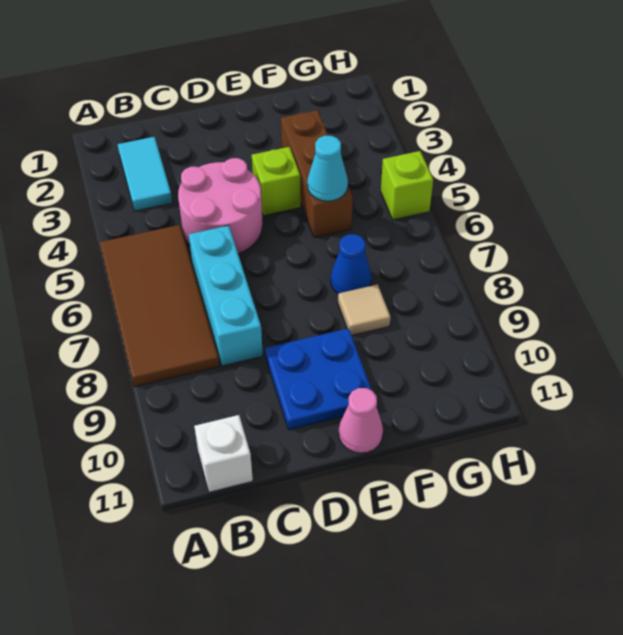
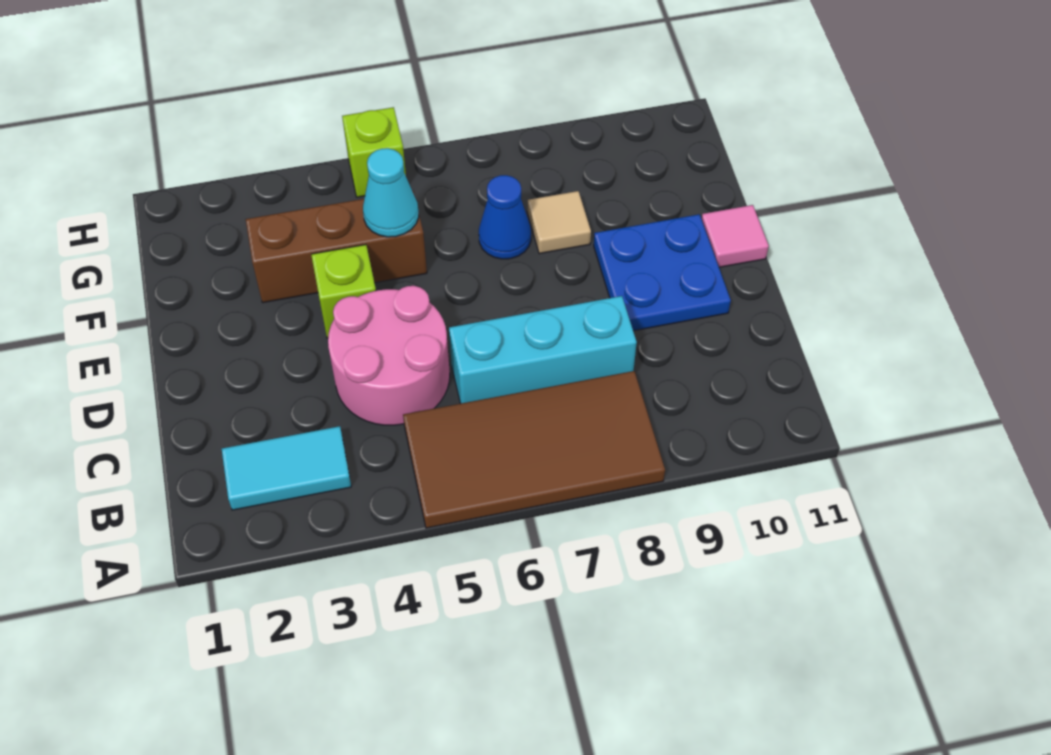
white 1x1 brick [194,415,253,492] -> none
pink 1x1 cone [339,388,383,453] -> pink 1x1 tile [702,205,769,267]

